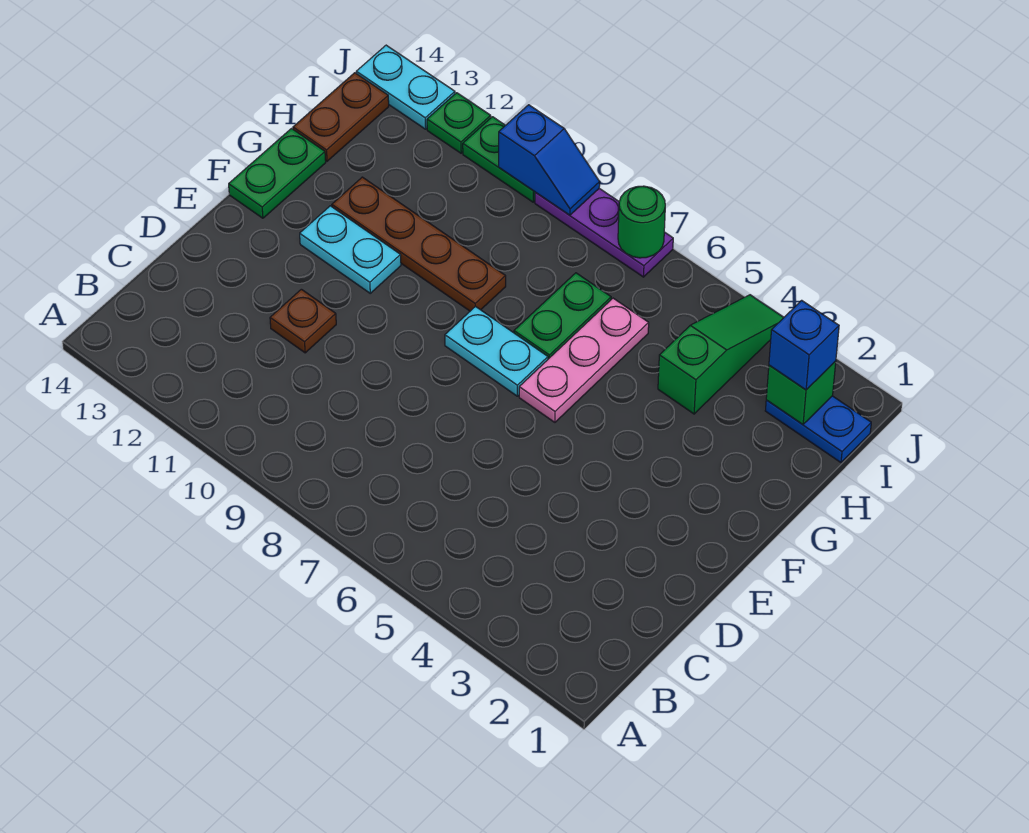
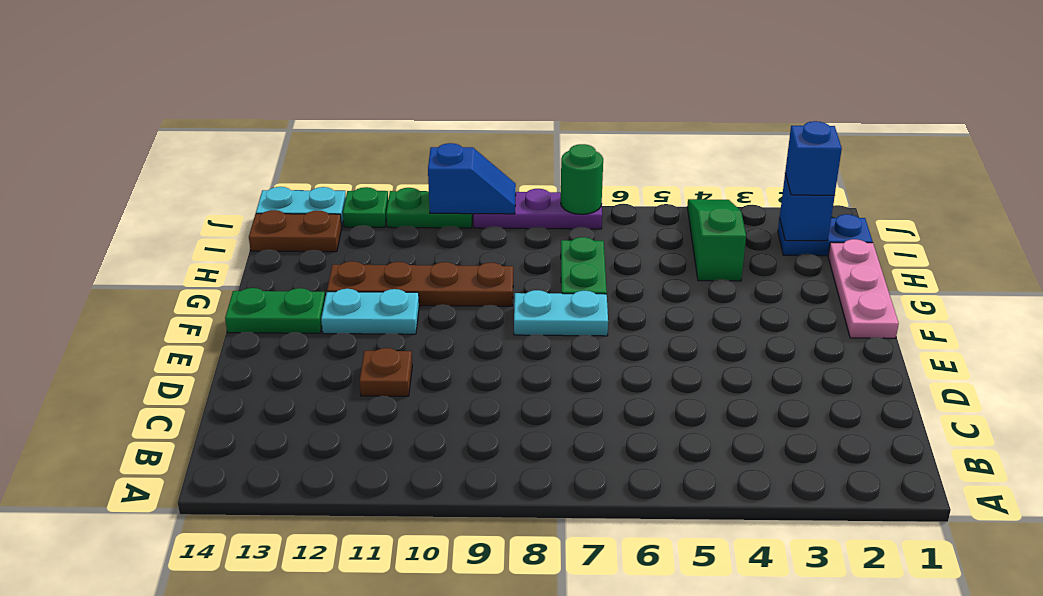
pink 1x3 plate [519,298,649,422] -> pink 1x3 plate moved to [828,239,899,338]
green 1x2 plate [229,129,326,218] -> green 1x2 plate turned to [225,288,325,333]
brown 1x2 plate [293,73,389,161] -> brown 1x2 plate turned to [249,210,342,252]
green 1x1 brick [766,361,836,425] -> blue 1x1 brick [780,173,835,241]

